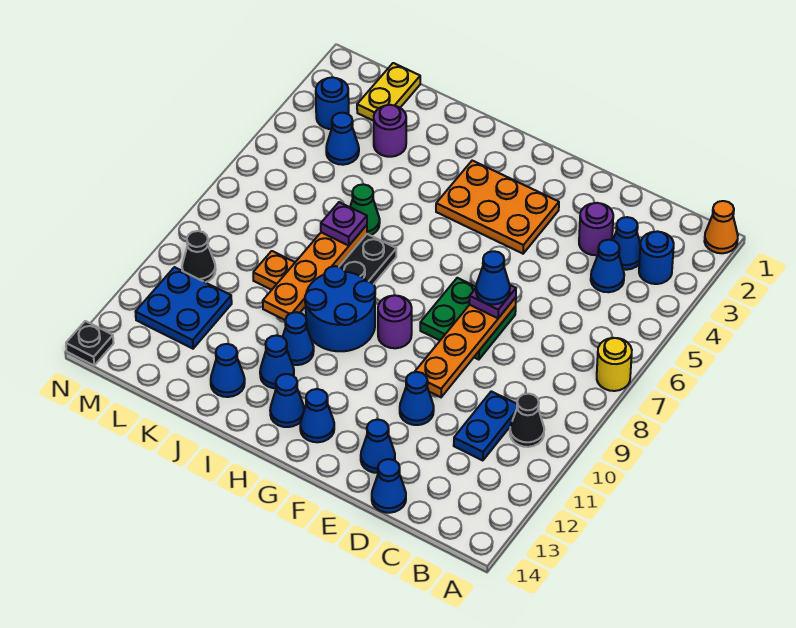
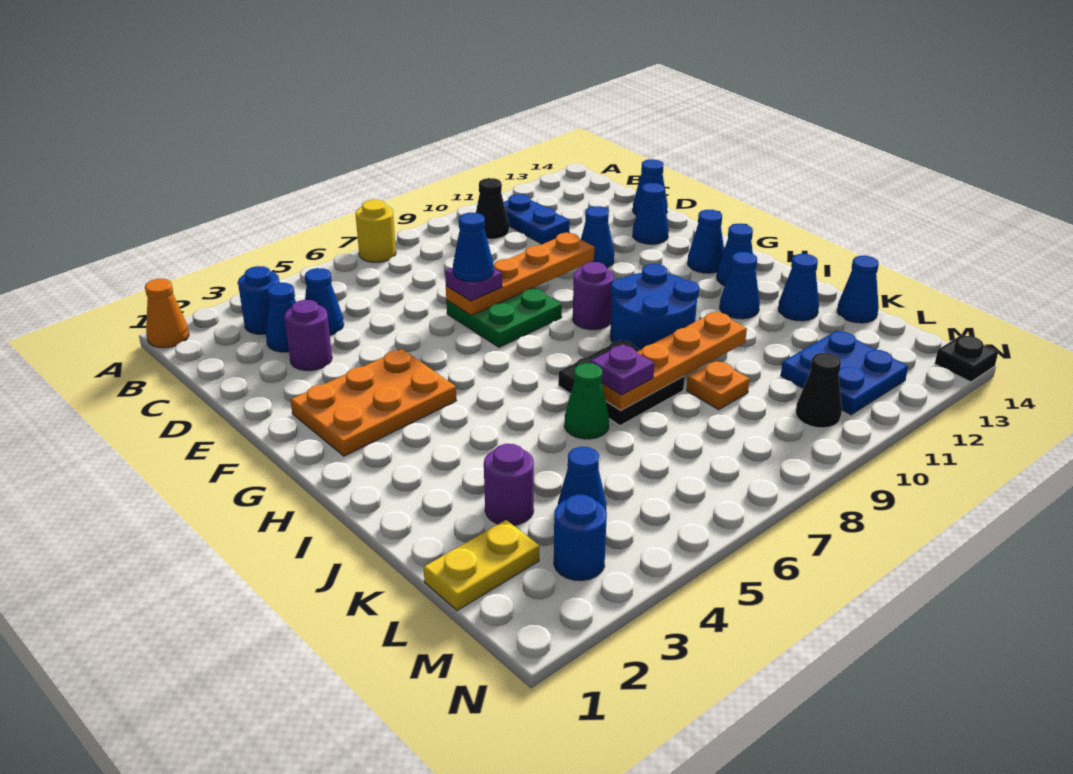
blue 1x2 plate [454,391,517,461] -> blue 1x2 plate turned to [504,194,569,244]
orange 2x3 plate [436,161,559,254] -> orange 2x3 plate turned to [291,349,457,456]
blue 1x1 cone [283,312,314,365] -> blue 1x1 cone moved to [837,256,879,323]

